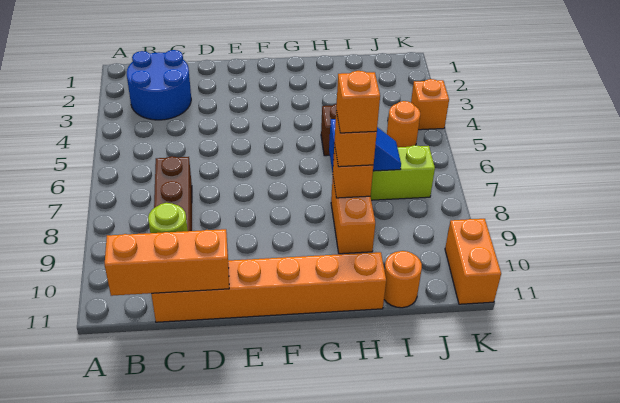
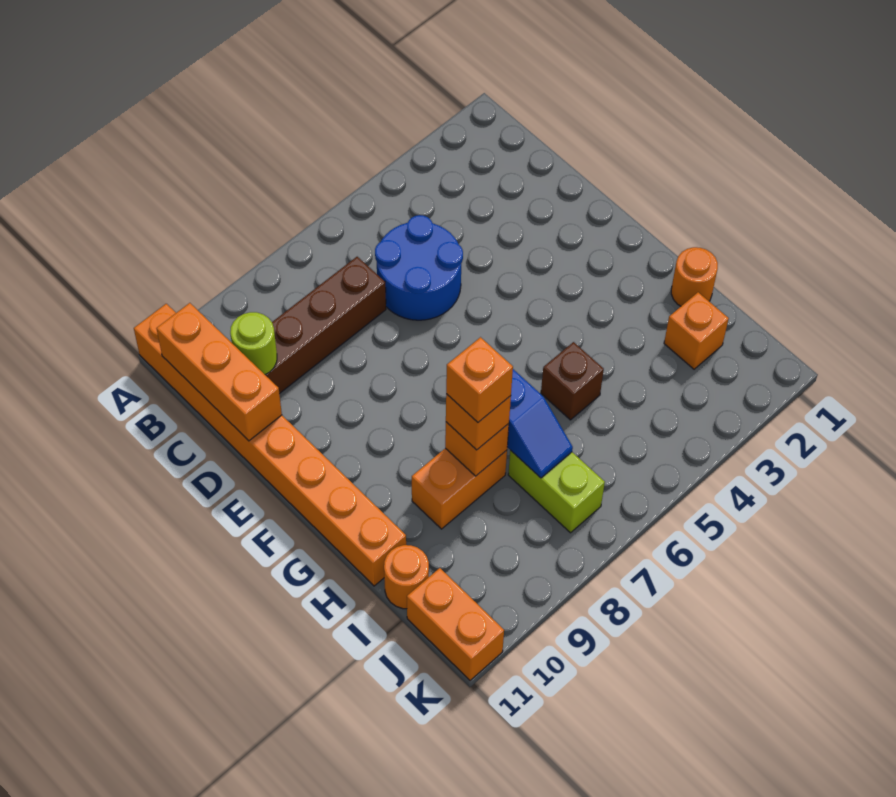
blue 2x2 round brick [127,50,191,120] -> blue 2x2 round brick moved to [375,215,463,320]
orange 1x6 brick [151,252,386,322] -> orange 1x8 brick [134,304,406,586]
orange 1x1 round brick [387,101,420,147] -> orange 1x1 round brick moved to [671,247,718,306]
orange 1x1 brick [411,79,449,130] -> orange 1x1 brick moved to [664,292,729,369]
orange 1x2 brick [445,219,501,304] -> orange 1x2 brick turned to [407,568,504,681]

